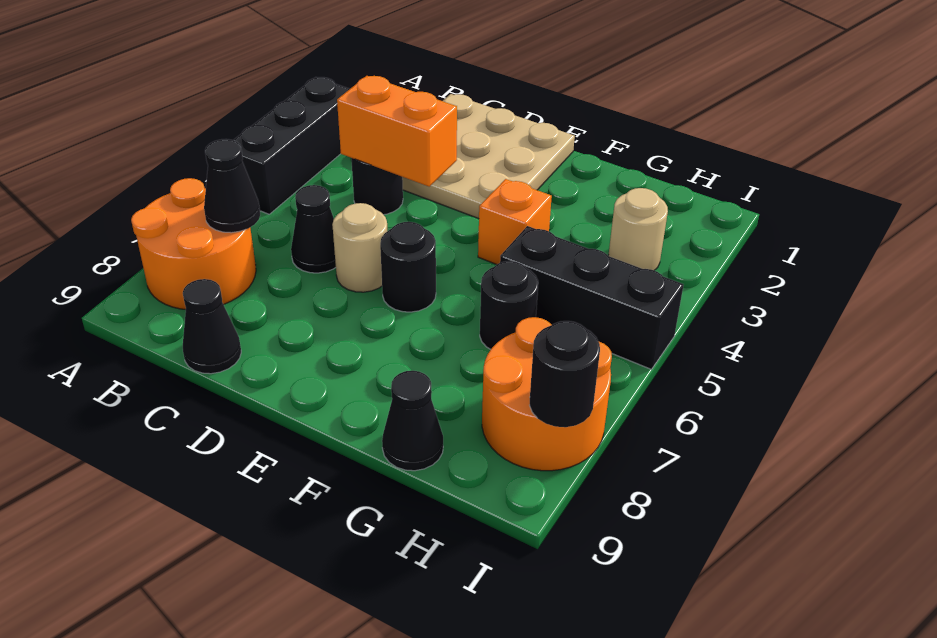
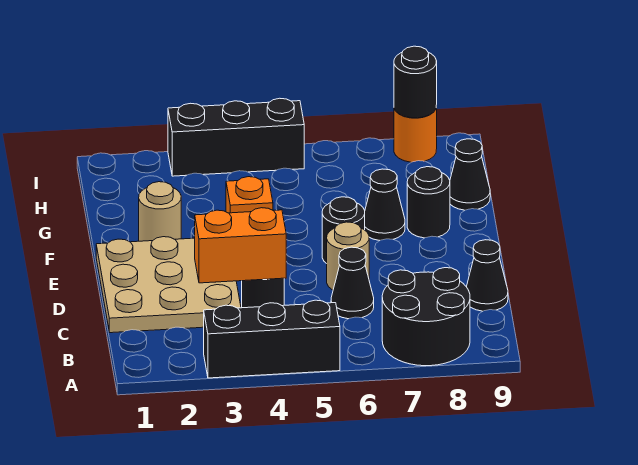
orange 2x2 round brick [131,178,256,310] -> black 2x2 round brick [382,268,470,366]
black 1x1 cone [204,139,260,233] -> black 1x1 cone moved to [365,169,405,240]
orange 1x2 brick [337,76,457,186] -> orange 1x2 brick turned to [195,208,286,283]
black 1x3 brick [500,226,684,369] -> black 1x3 brick turned to [168,98,304,176]
black 1x1 round brick [480,261,538,349] -> black 1x1 round brick moved to [407,167,450,238]
tan 1x1 round brick [608,188,668,270] -> tan 1x1 round brick moved to [139,182,181,241]
orange 2x2 round brick [482,317,612,471] -> orange 1x1 round brick [394,105,437,162]

